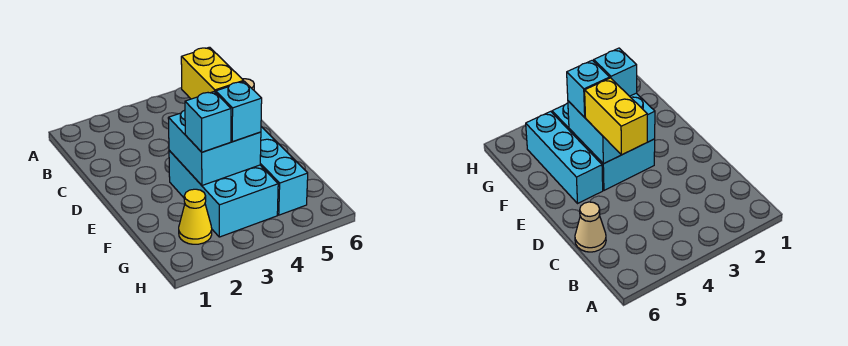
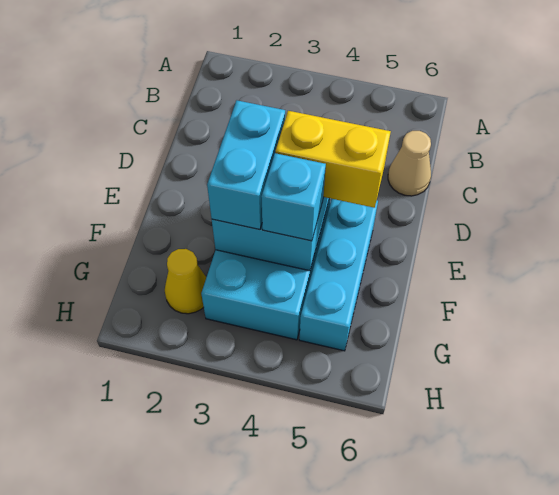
yellow 1x2 brick [181,47,244,99] -> yellow 1x2 brick turned to [275,111,391,208]
cyan 1x1 brick [185,92,231,152] -> cyan 1x2 brick [207,100,285,230]

